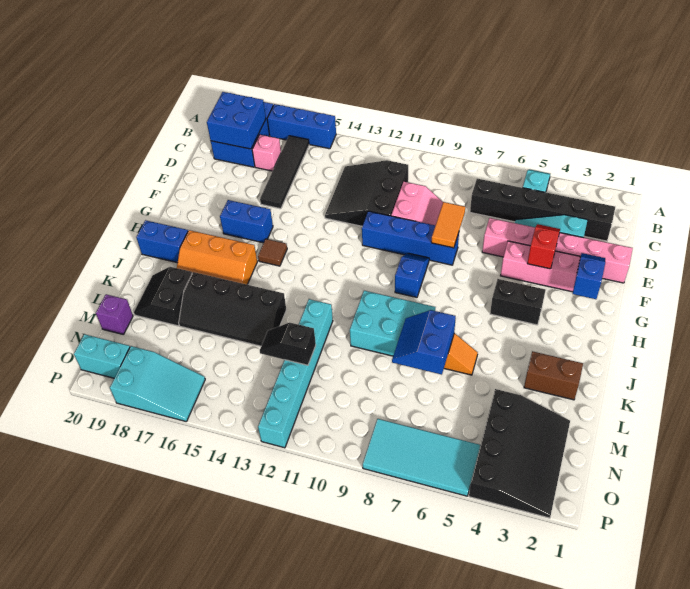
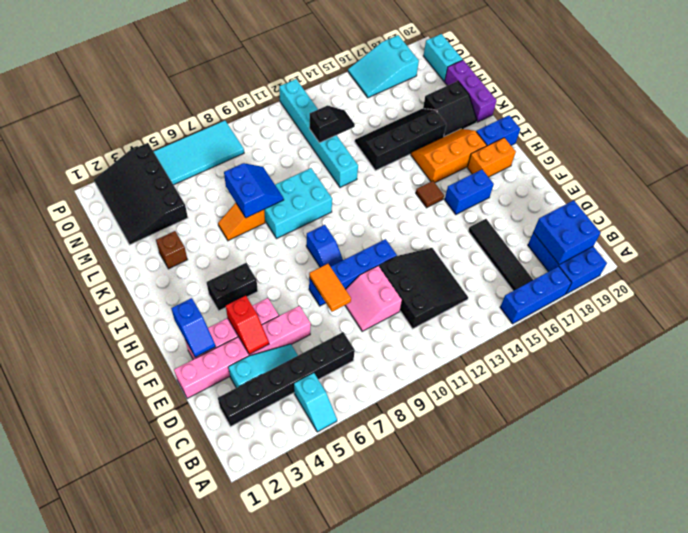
pink 1x1 brick [252,135,281,171] -> none
none -> orange 1x2 brick [467,138,516,177]
brown 1x2 brick [524,351,583,400] -> brown 1x1 brick [156,231,187,269]
black 2x2 slope [134,267,192,326] -> black 2x2 slope turned to [423,81,477,136]
purple 1x1 brick [96,294,133,335] -> purple 1x3 brick [445,60,497,122]
cyan 1x2 brick [74,334,130,378] -> cyan 1x2 brick turned to [423,34,463,82]

